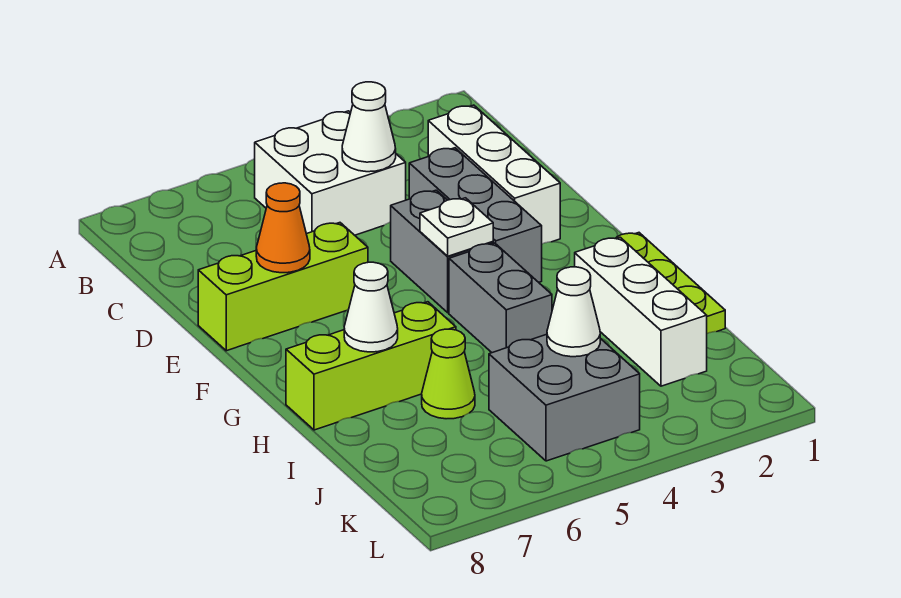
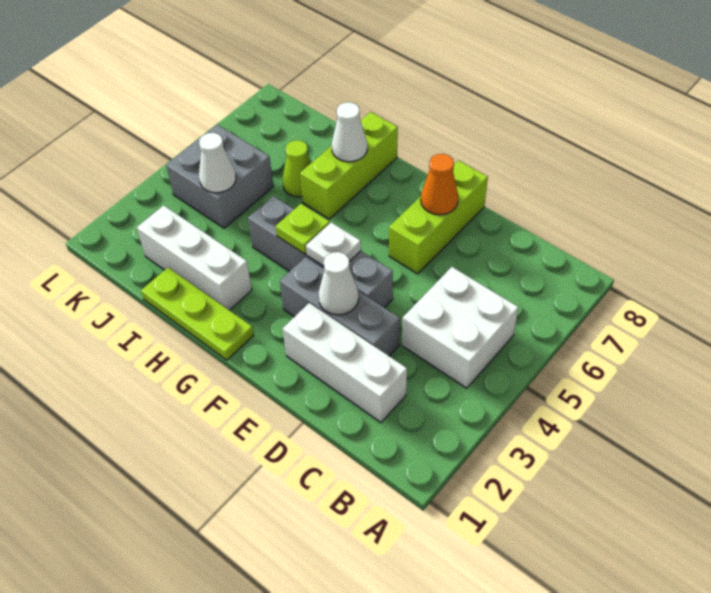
white 1x1 cone [342,82,396,172] -> white 1x1 cone moved to [318,252,359,315]
none -> lime 1x1 plate [276,204,330,254]

